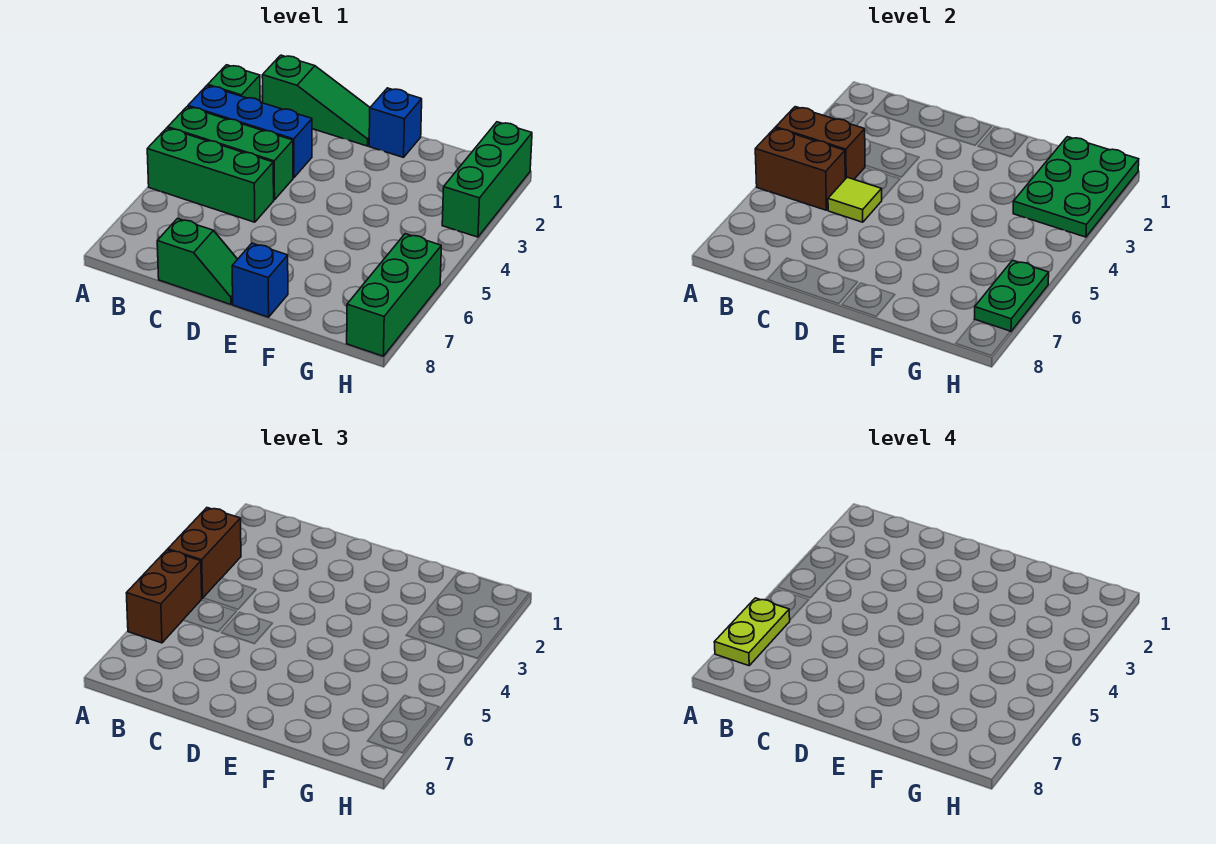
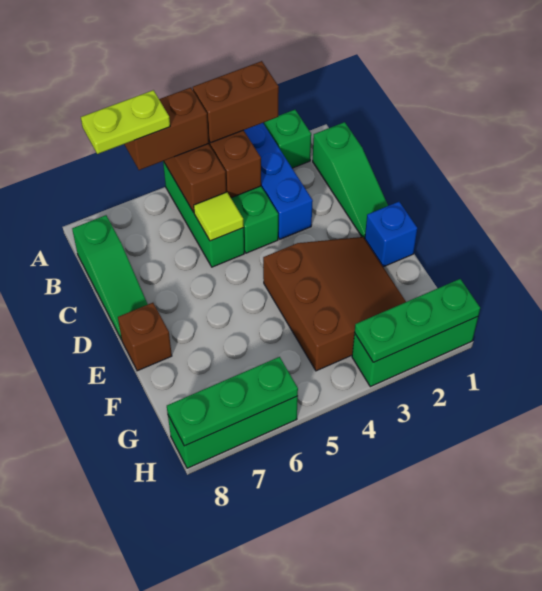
green 1x2 slope [157,219,238,304] -> green 1x3 slope [72,215,148,340]
none -> brown 3x3 slope [263,237,406,371]
blue 1x1 brick [232,243,288,317] -> brown 1x1 brick [118,303,172,371]
green 2x3 plate [1013,137,1139,237] -> green 1x3 plate [355,279,480,362]
green 1x2 plate [974,260,1049,332] -> green 1x3 plate [167,357,298,446]

